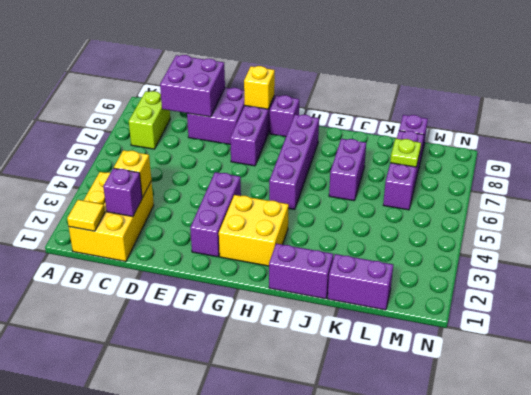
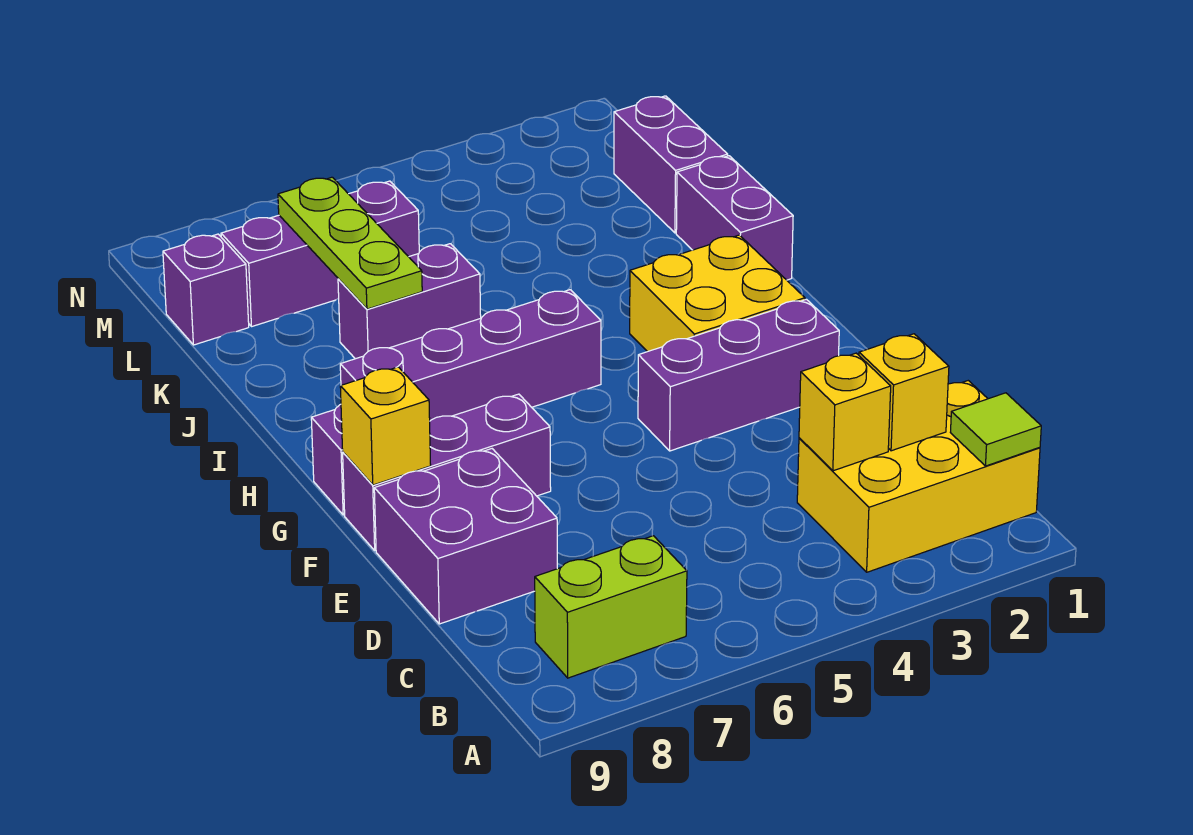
yellow 1x1 tile [67,200,105,231] -> lime 1x1 tile [950,393,1041,466]
purple 1x1 brick [103,168,142,217] -> yellow 1x1 brick [859,334,949,451]
purple 2x2 brick [160,55,225,117] -> none
lime 1x1 plate [390,139,421,167] -> lime 1x3 plate [278,177,422,309]

